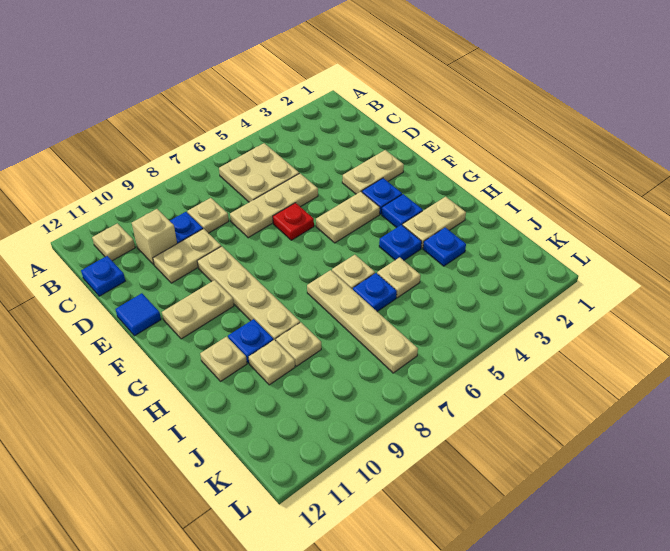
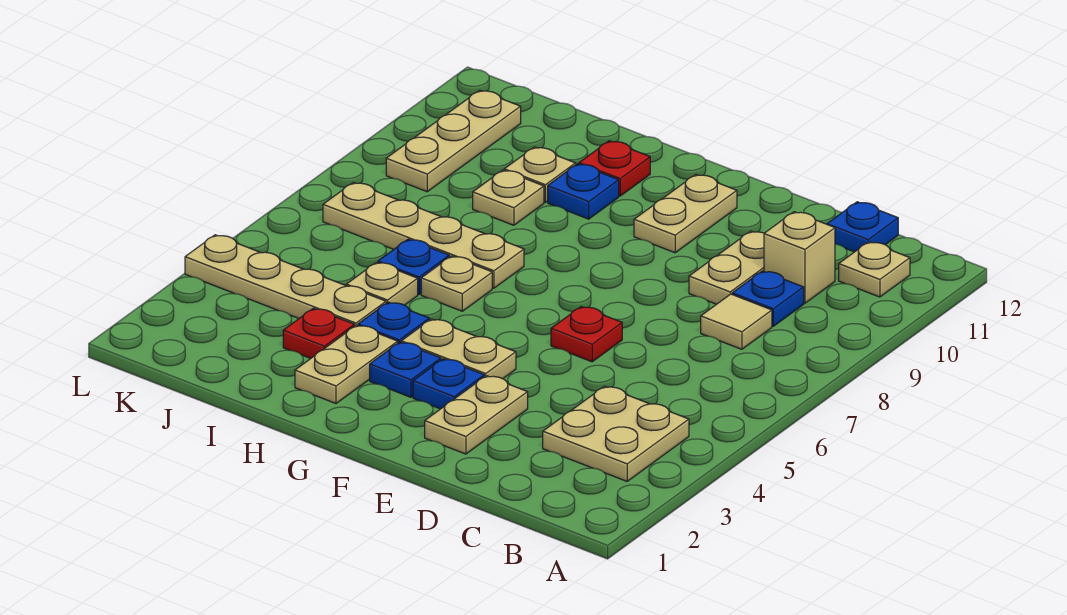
tan 2x2 plate [219,143,299,202] -> tan 2x2 plate moved to [543,386,689,481]
tan 1x1 plate [187,198,229,233] -> tan 1x1 tile [701,294,772,349]
tan 1x3 plate [230,173,318,238] -> tan 1x3 plate moved to [386,90,521,192]
tan 1x4 plate [197,246,300,341] -> tan 1x4 plate moved to [185,235,386,327]
blue 1x1 tile [116,293,161,336] -> none
tan 1x2 plate [316,192,380,243] -> tan 1x2 plate turned to [401,319,516,379]
tan 1x1 plate [200,336,247,381] -> red 1x1 plate [579,141,650,196]
blue 1x1 plate [423,227,466,266] -> red 1x1 plate [283,308,354,359]

